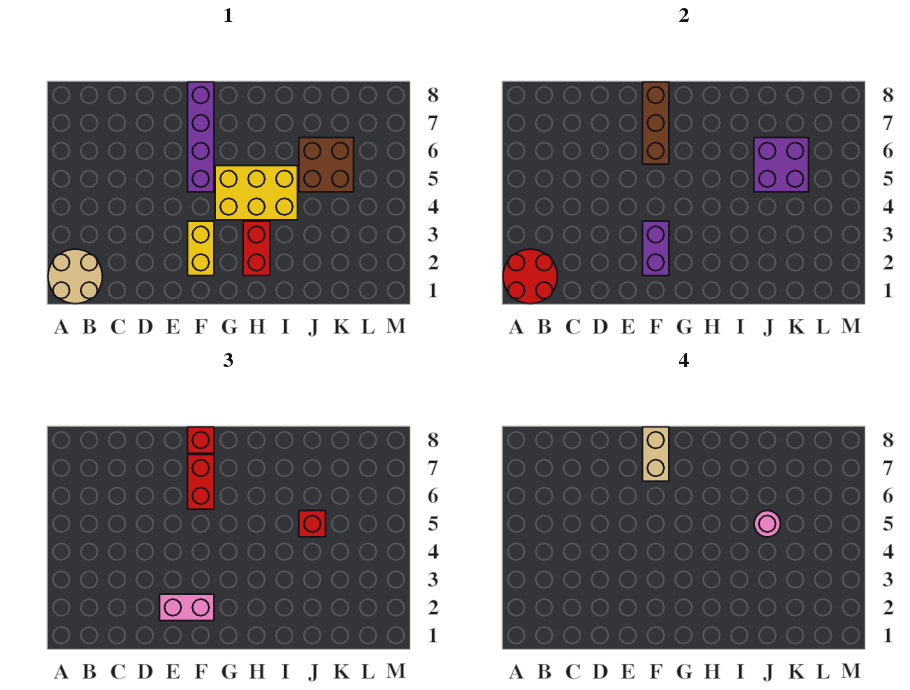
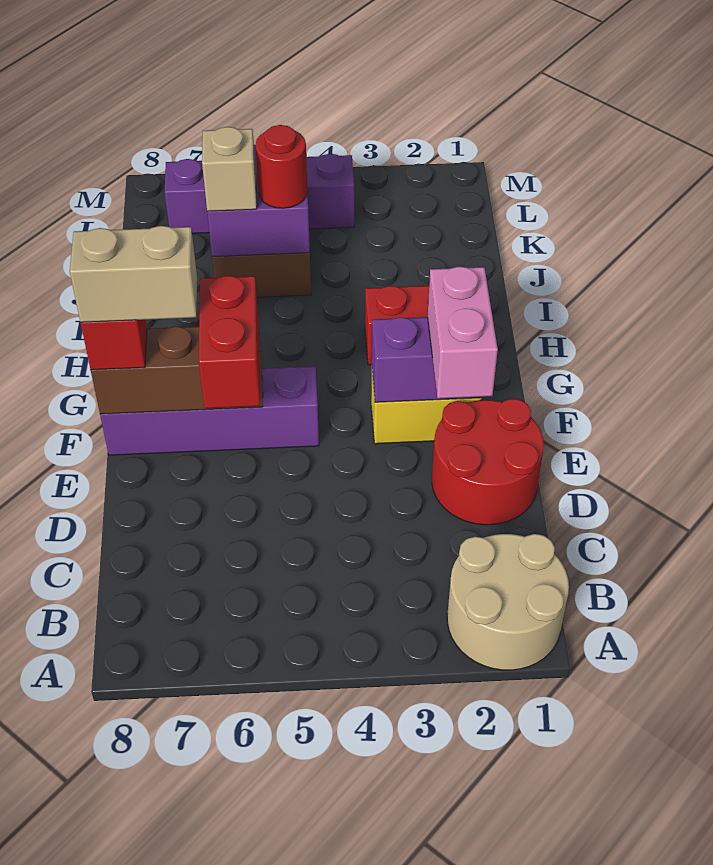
red 2x2 round brick [503,249,558,304] -> red 2x2 round brick moved to [432,399,544,525]
red 1x2 brick [188,455,214,509] -> red 1x2 brick turned to [199,276,260,408]
yellow 2x3 brick [215,166,298,220] -> none
red 1x1 brick [299,511,326,537] -> red 1x1 round brick [256,125,307,208]
pink 1x1 round brick [754,511,781,537] -> none
none -> tan 1x1 brick [202,127,257,211]
none -> purple 1x4 brick [165,154,354,233]

